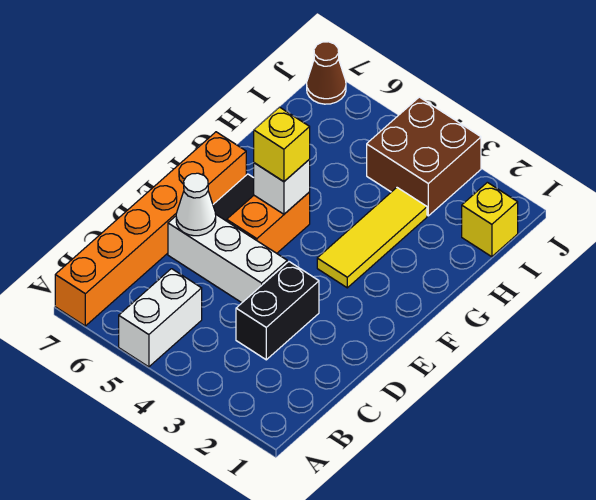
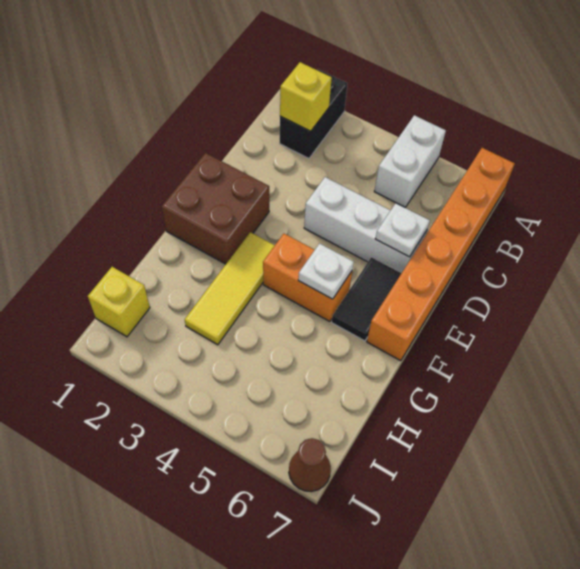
black 1x2 brick [236,262,319,360] -> black 1x2 brick moved to [280,69,347,158]
white 1x1 cone [176,173,216,236] -> white 1x1 plate [375,203,430,257]
orange 1x2 brick [227,192,310,253] -> orange 1x2 brick turned to [263,234,352,322]
white 1x1 brick [254,159,310,214] -> white 1x1 plate [298,244,354,299]
yellow 1x1 brick [254,107,310,182] -> yellow 1x1 brick moved to [280,62,332,131]
brown 2x2 brick [367,97,481,216] -> brown 2x2 brick moved to [162,153,269,264]

